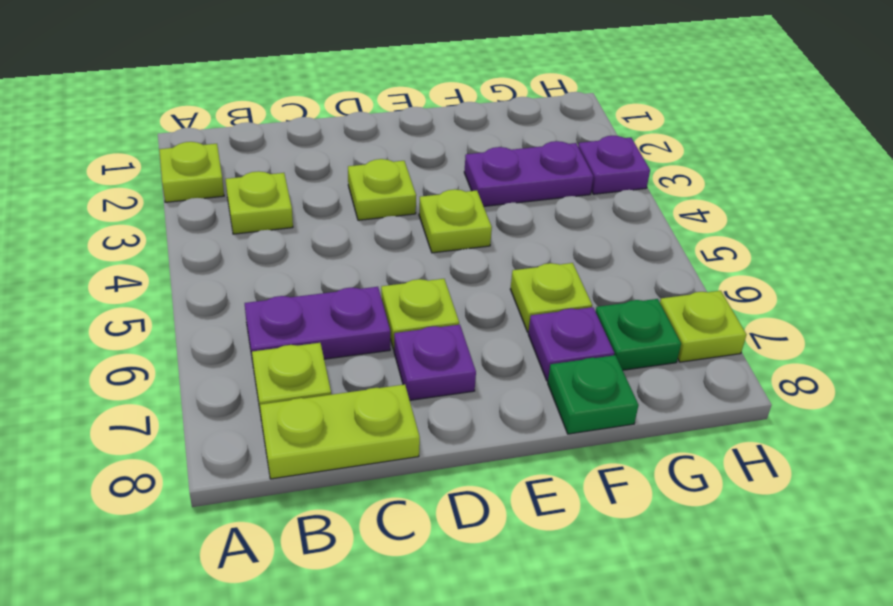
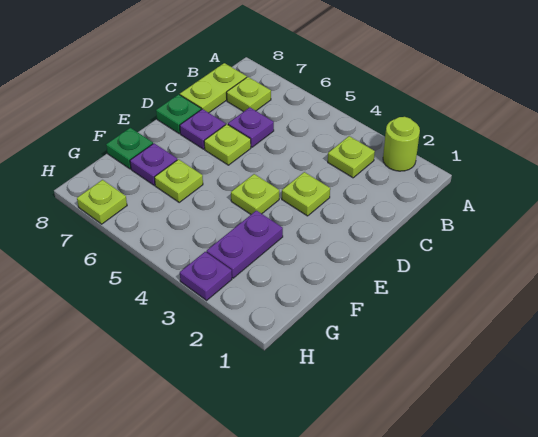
lime 1x1 plate [159,142,224,202] -> lime 1x1 round brick [383,117,420,171]
purple 1x2 plate [245,287,390,362] -> purple 1x1 plate [228,107,274,147]
green 1x1 plate [596,299,681,370] -> green 1x1 plate moved to [156,94,201,134]

